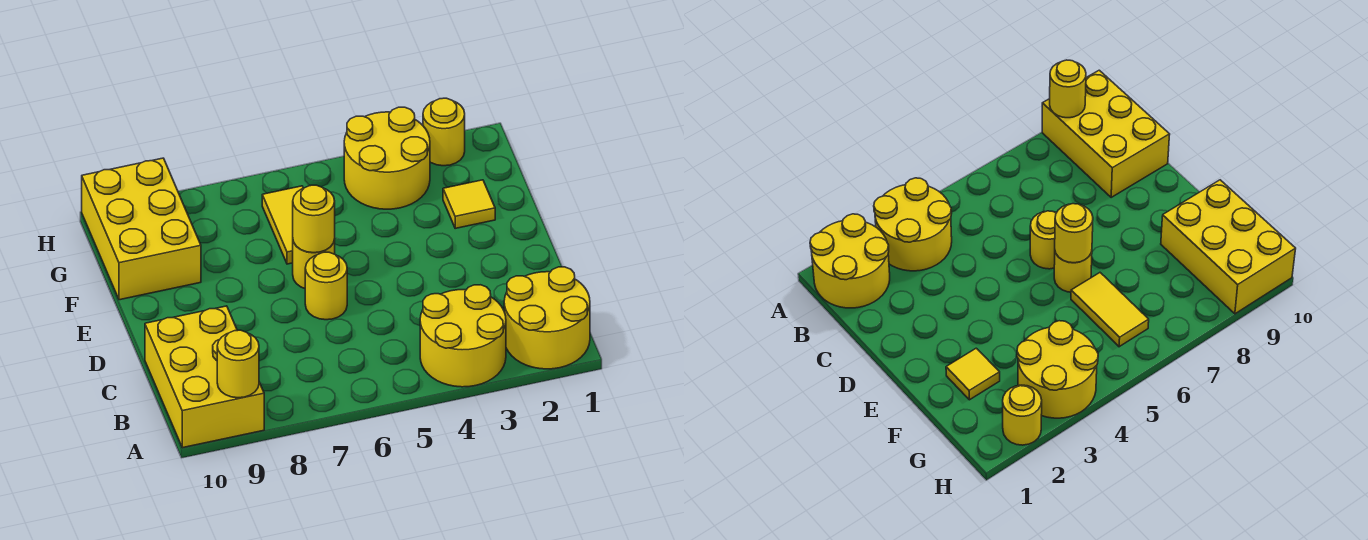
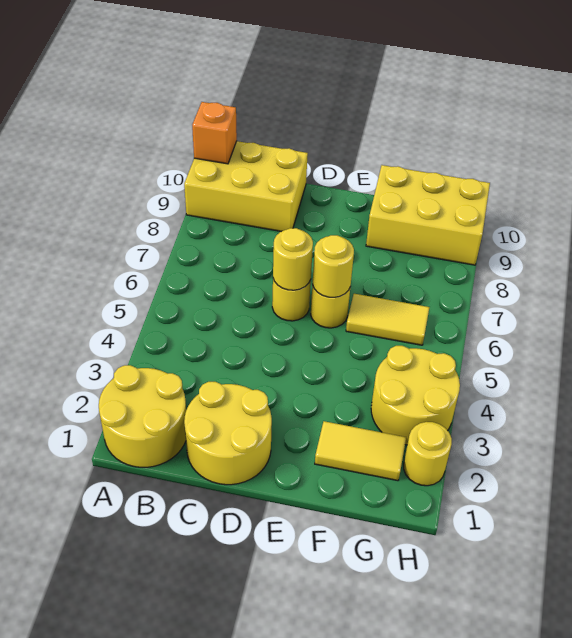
yellow 2x2 round brick [420,285,506,387] -> yellow 2x2 round brick moved to [184,382,272,485]
yellow 1x1 round brick [217,330,259,398] -> yellow 1x1 round brick moved to [273,228,313,290]
none -> orange 1x1 brick [192,102,237,164]
yellow 1x1 tile [443,180,495,228] -> yellow 1x2 tile [315,421,406,481]

